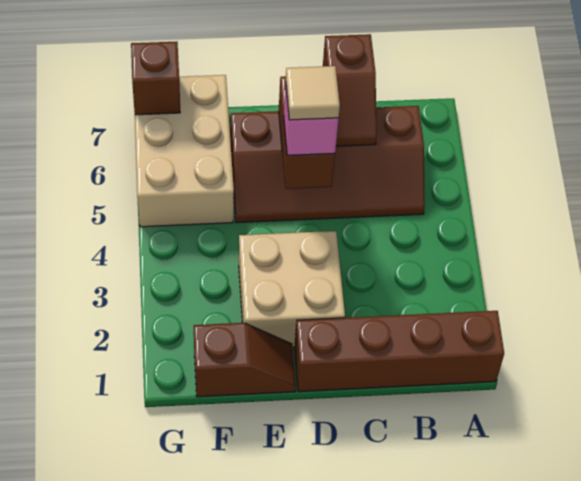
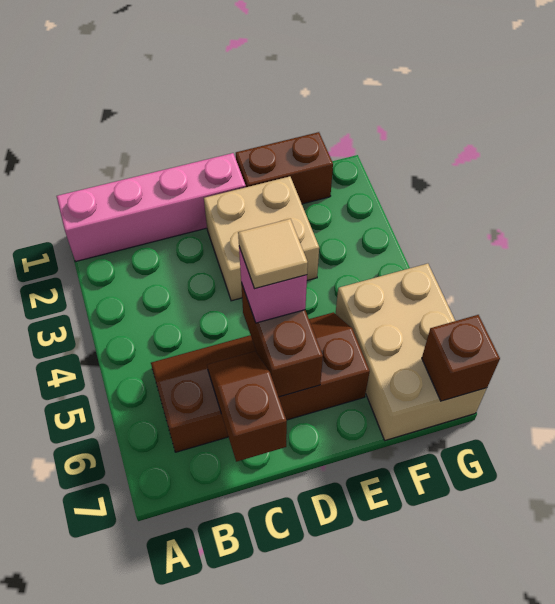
brown 1x4 brick [294,311,504,392] -> pink 1x4 brick [57,153,246,262]
brown 1x2 slope [194,323,296,397] -> brown 1x2 brick [236,132,333,204]

